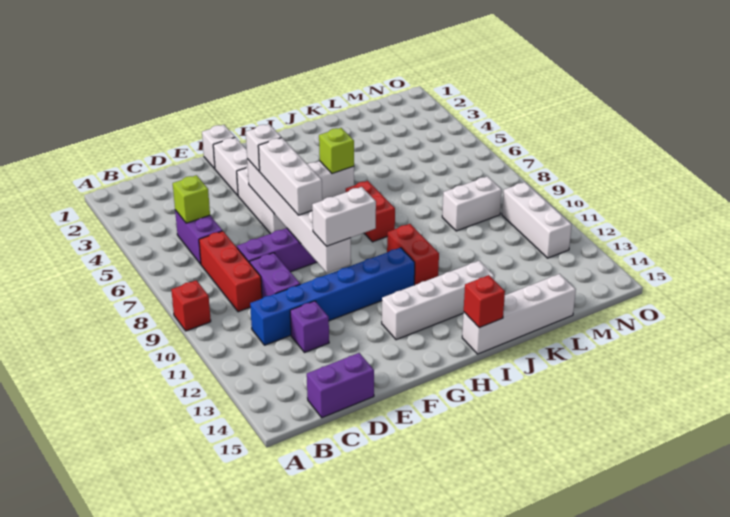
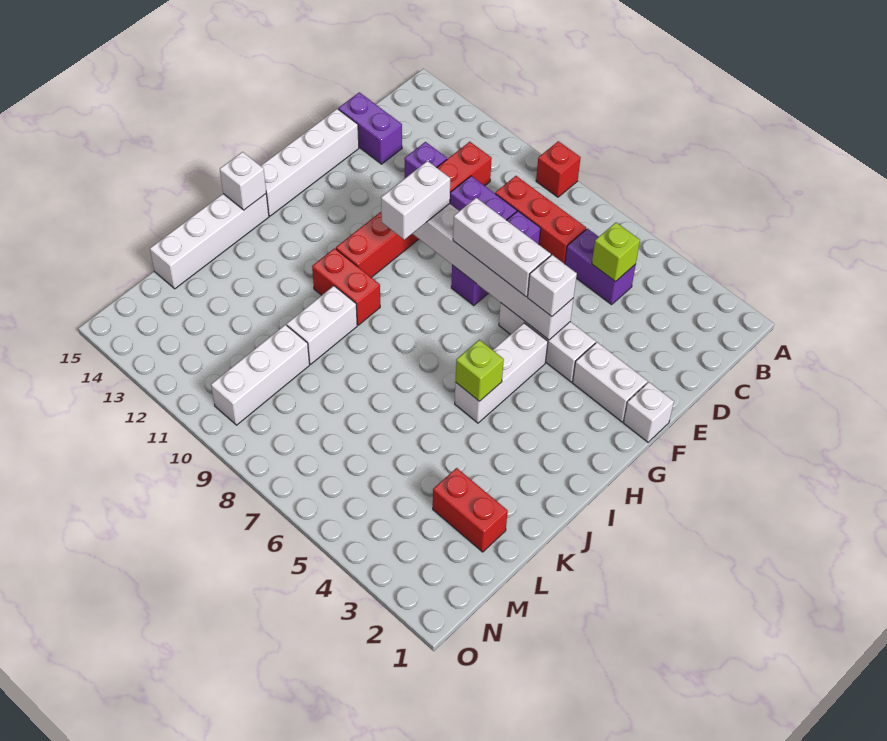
blue 1x6 brick [250,248,415,345] -> red 1x6 brick [336,142,492,278]
purple 1x2 brick [307,353,374,418] -> purple 1x2 brick turned to [338,92,402,164]
white 1x4 brick [382,261,494,340] -> white 1x4 brick moved to [261,109,359,216]
red 1x2 brick [346,181,395,242] -> red 1x2 brick moved to [433,468,508,552]
red 1x1 brick [464,275,505,328] -> white 1x1 brick [220,152,266,210]
white 1x2 brick [442,176,502,231] -> white 1x2 brick moved to [287,286,357,364]
white 1x3 brick [502,182,572,258] -> white 1x3 brick turned to [211,325,310,425]

